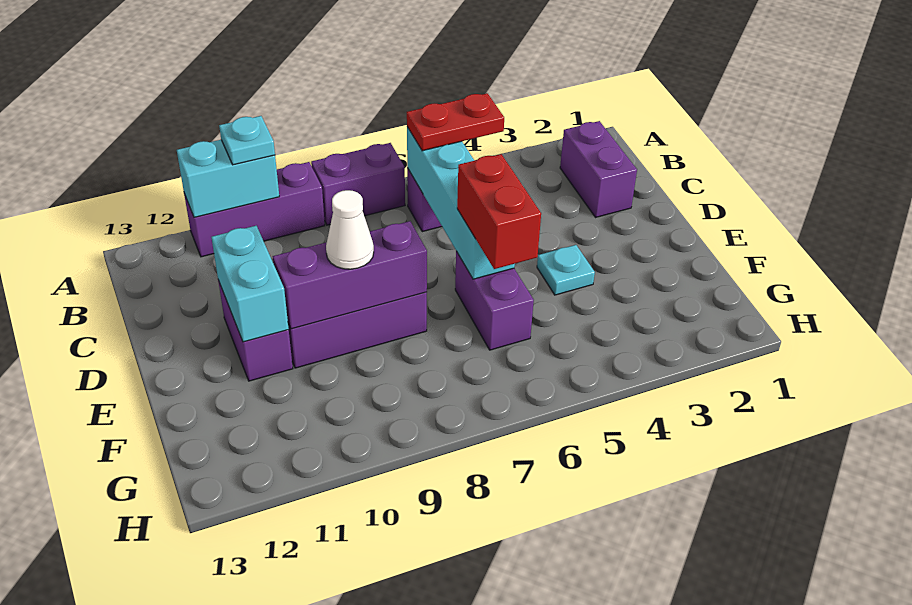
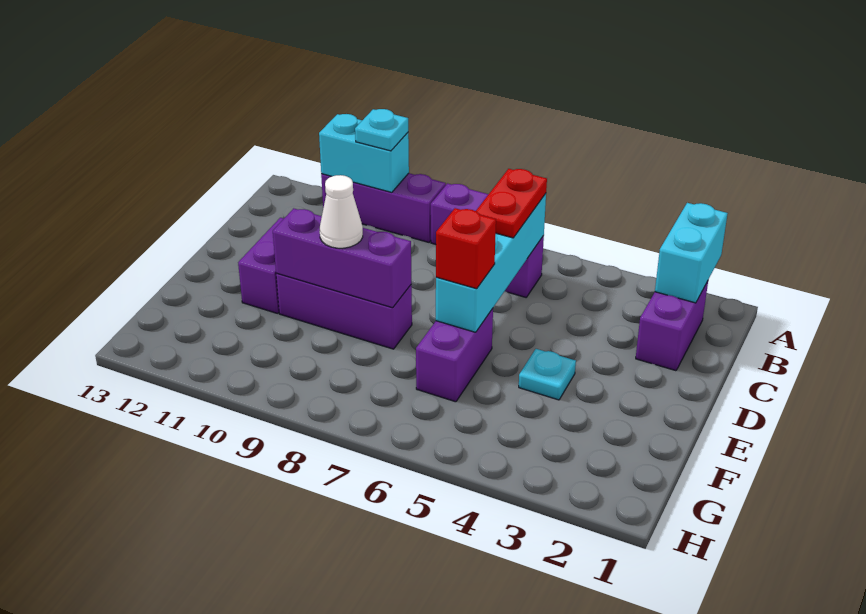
red 1x2 plate [407,93,504,151] -> red 1x2 plate turned to [476,169,547,238]
cyan 1x2 brick [212,226,289,342] -> cyan 1x2 brick moved to [655,203,728,303]
red 1x2 brick [457,154,541,269] -> red 1x1 brick [436,208,496,289]

